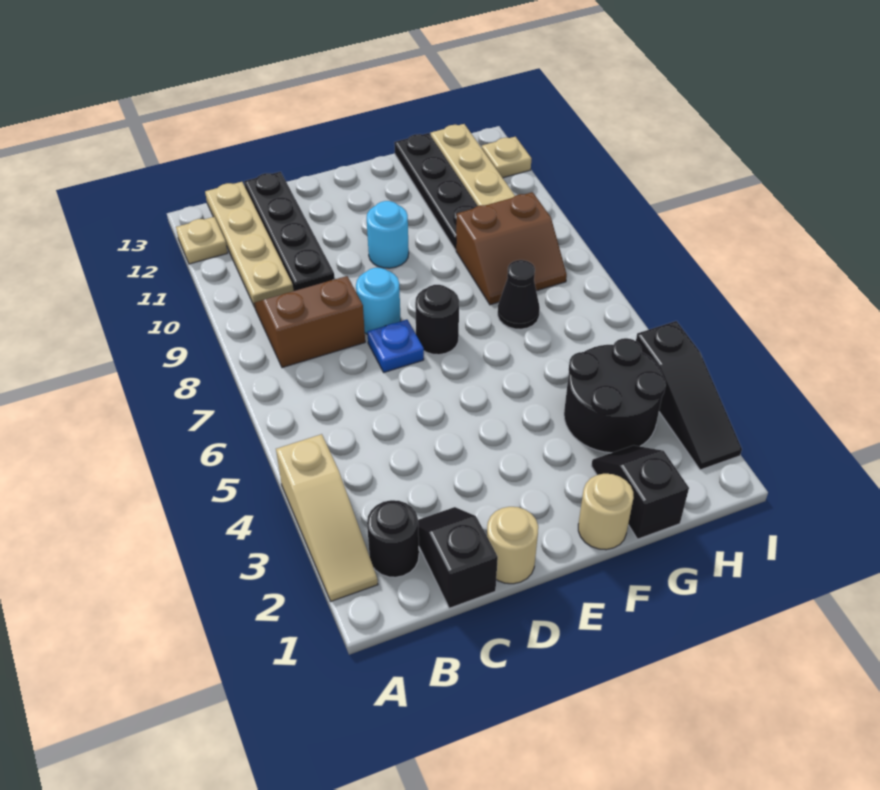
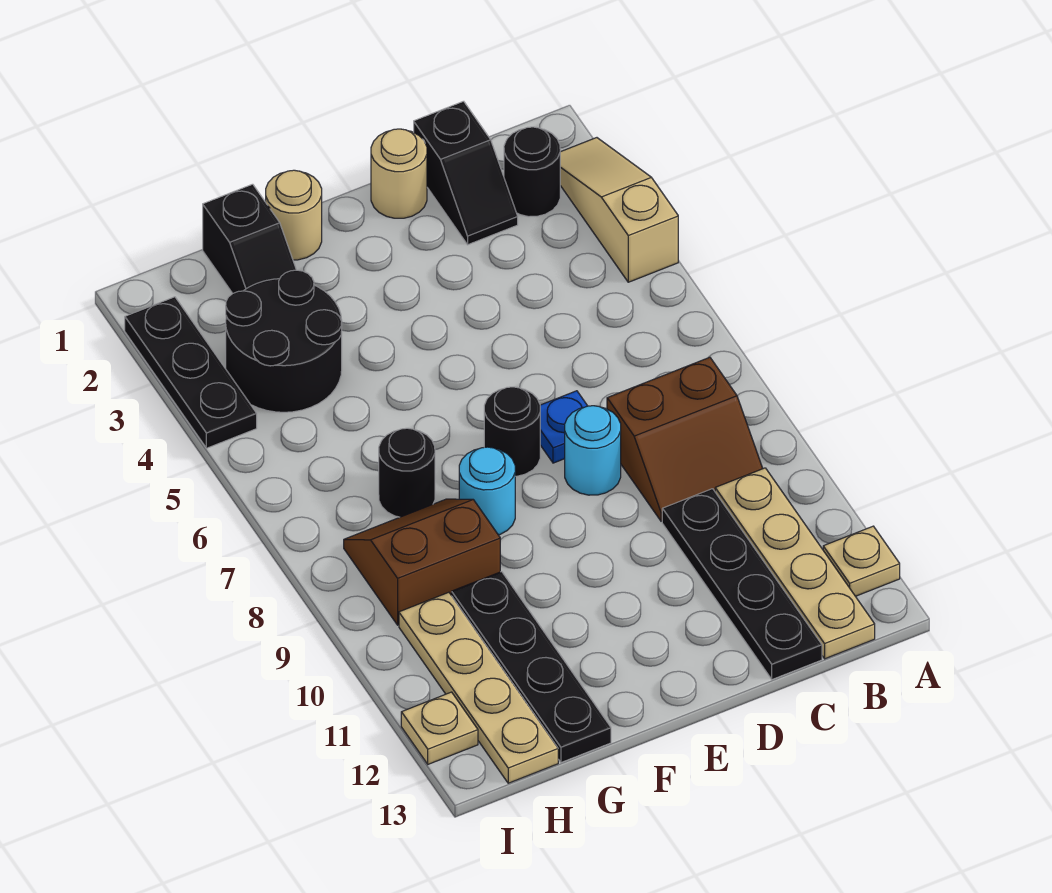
cyan 1x1 round brick [367,201,409,268] -> cyan 1x1 round brick moved to [459,447,515,535]
black 1x1 cone [498,260,540,329] -> black 1x1 round brick [379,428,435,517]
black 1x3 slope [636,321,742,470] -> black 1x3 plate [125,297,257,448]

